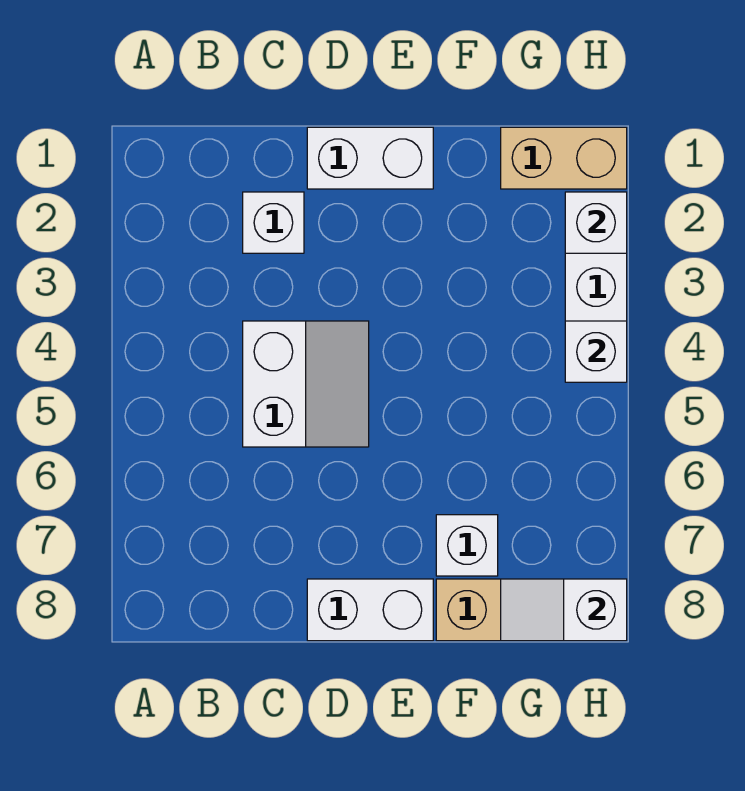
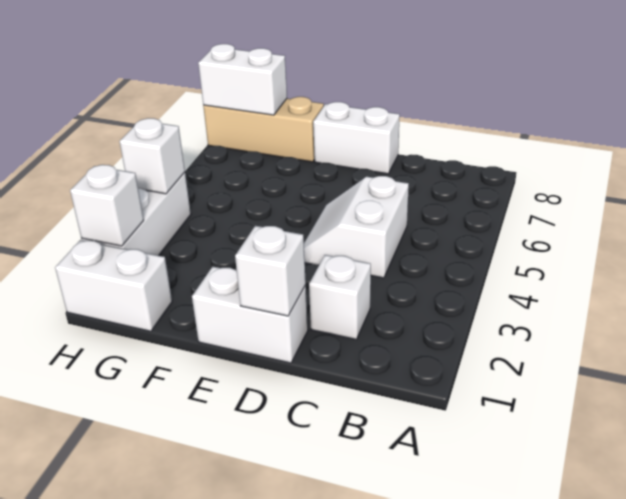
white 1x1 brick [436,515,498,576] -> white 1x1 brick moved to [235,226,306,316]
tan 1x2 brick [501,127,627,189] -> white 1x2 brick [55,240,172,331]
white 1x2 slope [501,579,627,641] -> white 1x2 brick [198,44,287,115]

